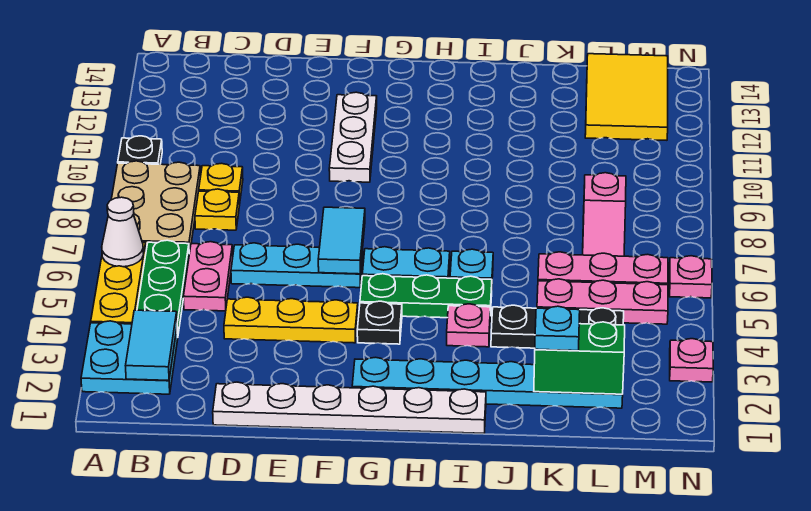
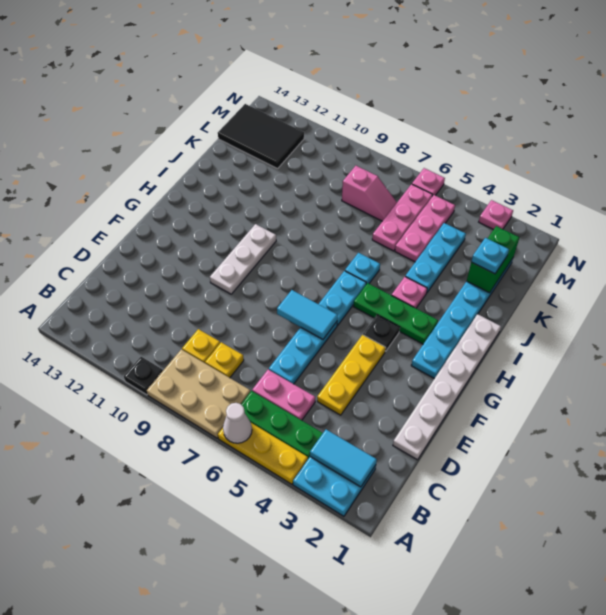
white 1x3 plate [329,92,377,182] -> white 1x3 plate turned to [210,224,276,294]
green 1x3 plate [360,274,492,318] -> green 1x3 plate turned to [353,283,438,344]
black 1x3 plate [491,305,624,348] -> cyan 1x3 plate [405,223,466,292]
yellow 2x3 tile [585,54,668,140] -> black 2x3 tile [218,104,304,169]

